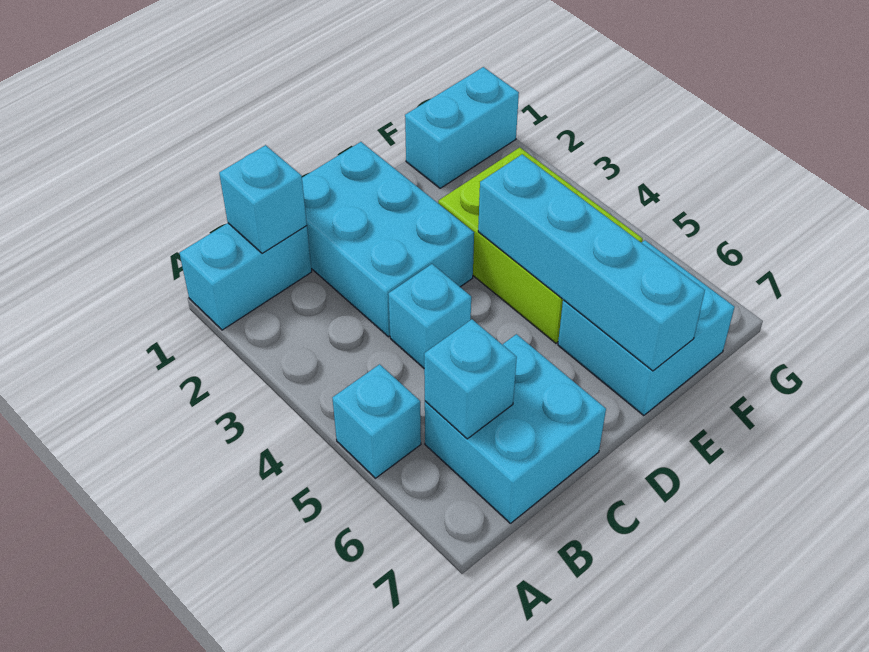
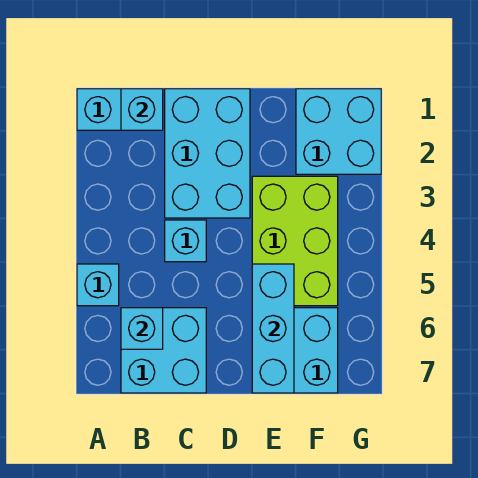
cyan 1x4 brick [478,154,705,371] -> cyan 1x3 brick [252,264,294,393]
cyan 1x2 brick [405,67,519,188] -> cyan 2x2 brick [296,89,381,174]

